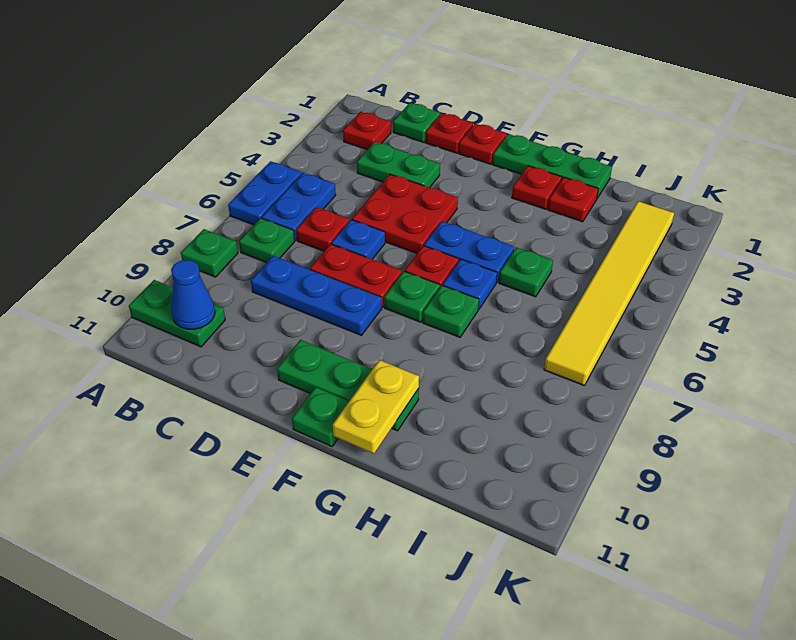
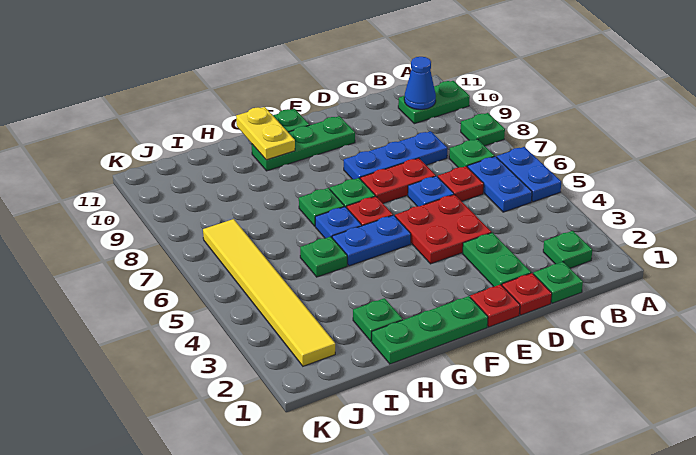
red 1x1 plate [343,112,391,150] -> green 1x1 plate [543,231,592,268]
green 1x2 plate [357,142,440,188] -> green 1x2 plate turned to [462,233,531,287]
red 1x1 plate [512,166,562,209] -> none
red 1x1 plate [548,177,598,222] -> green 1x1 plate [353,298,403,341]

